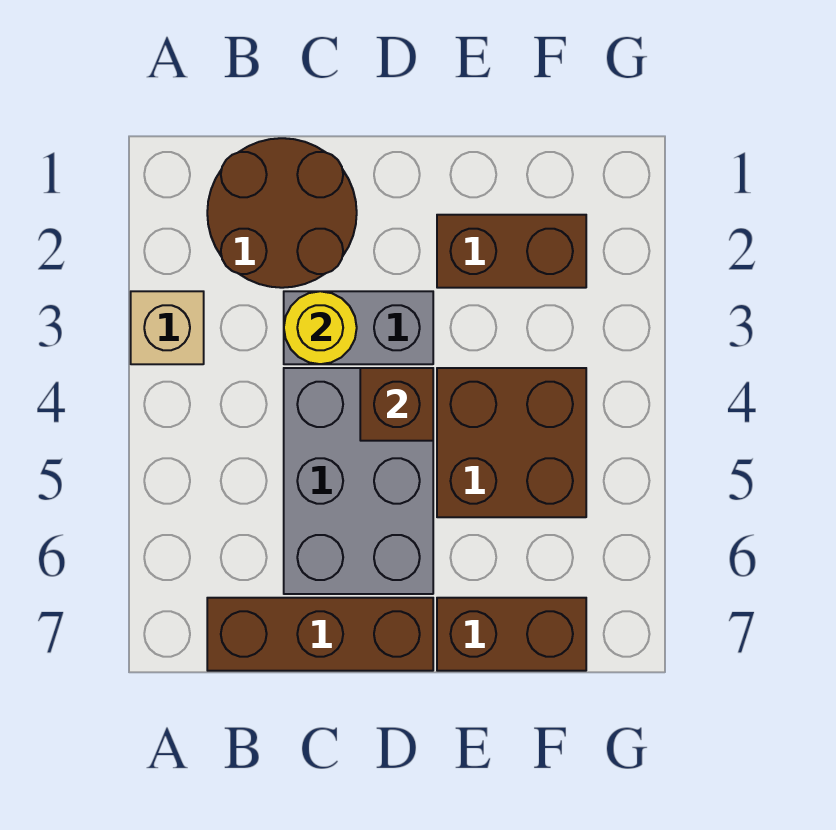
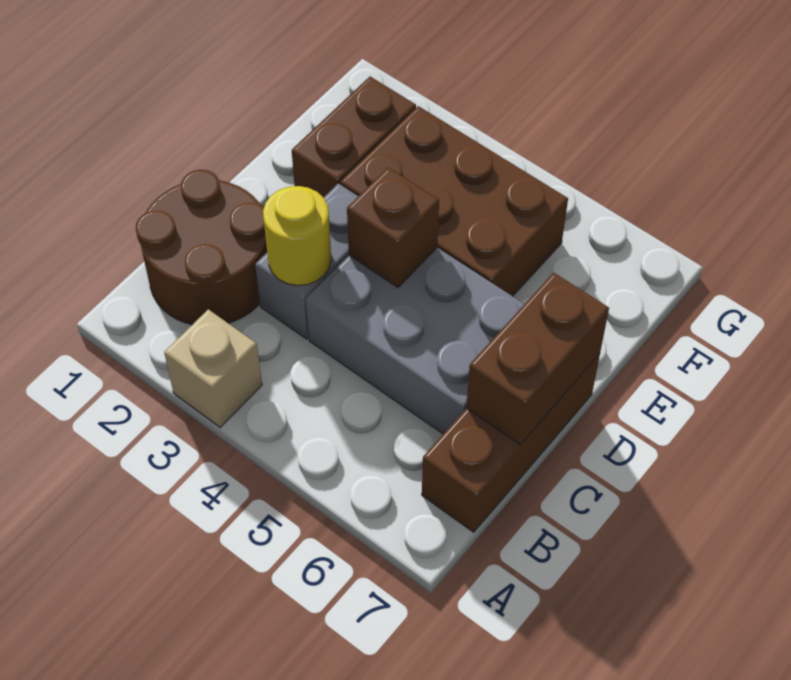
brown 2x2 brick [437,368,586,517] -> brown 2x3 brick [340,106,568,296]
brown 1x2 brick [437,598,586,671] -> brown 1x2 brick moved to [466,273,609,445]

